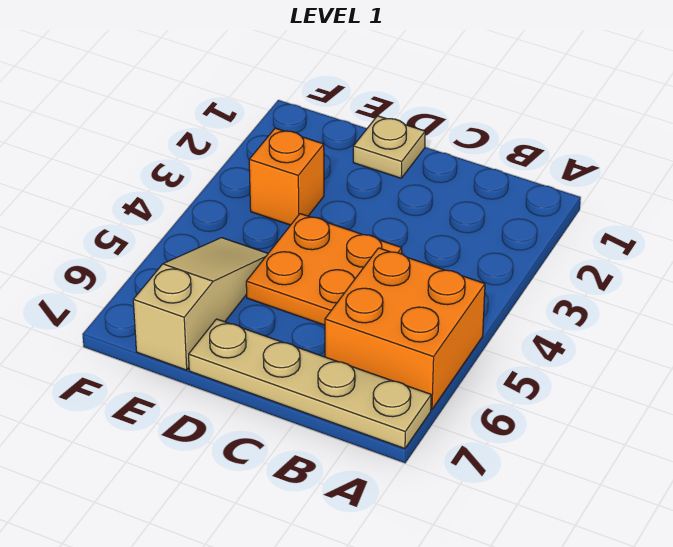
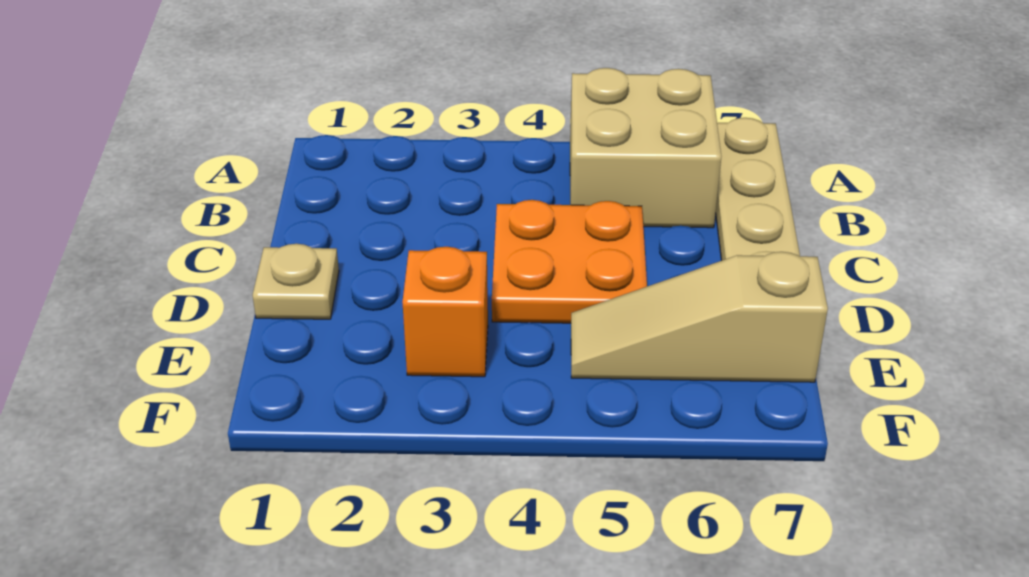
orange 2x2 brick [325,248,485,410] -> tan 2x2 brick [570,68,721,228]

